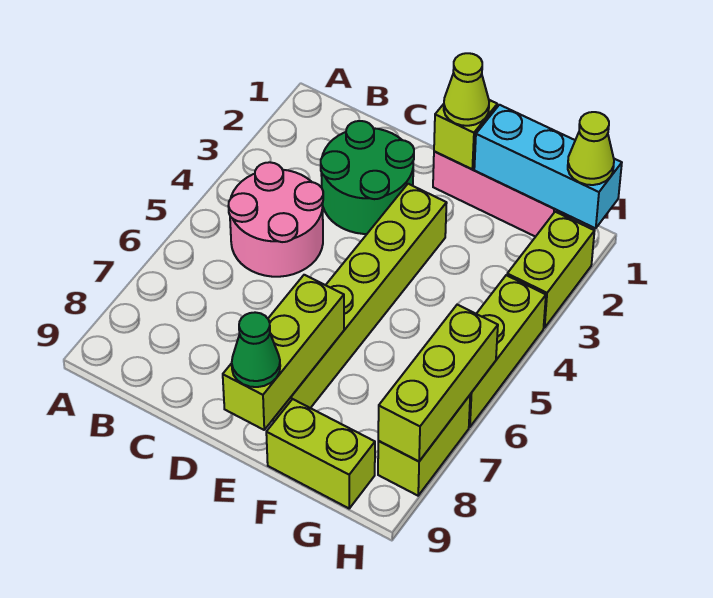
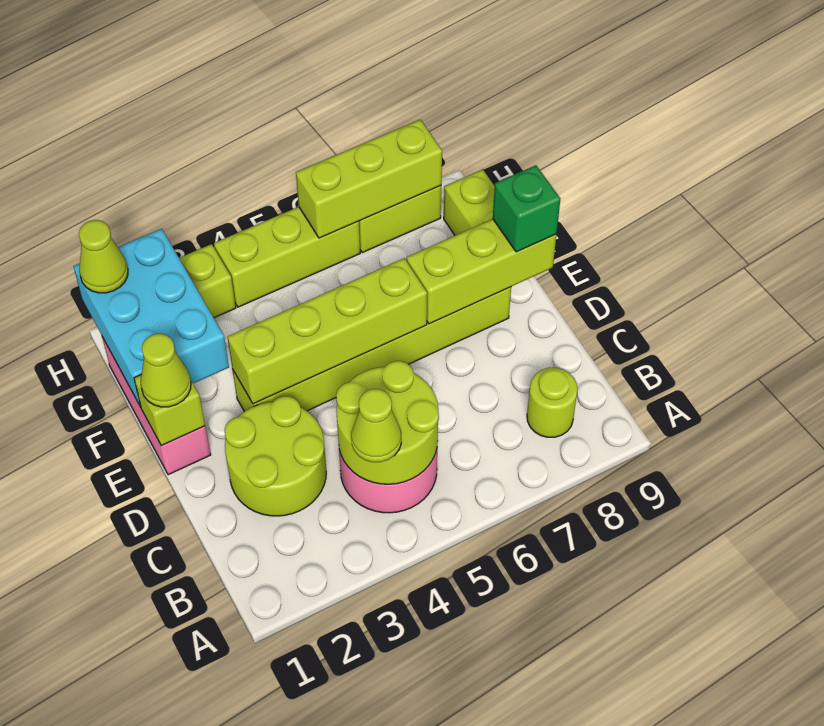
none -> lime 2x2 round brick [336,361,439,484]
none -> lime 1x1 cone [351,389,401,462]
none -> lime 1x1 round brick [527,368,577,437]
green 2x2 round brick [321,121,414,234] -> lime 2x2 round brick [225,396,326,516]
none -> lime 1x4 brick [227,258,427,404]
green 1x1 cone [232,312,280,387] -> green 1x1 brick [493,165,560,252]
cyan 1x3 brick [474,105,622,228] -> cyan 2x3 brick [73,229,229,407]

